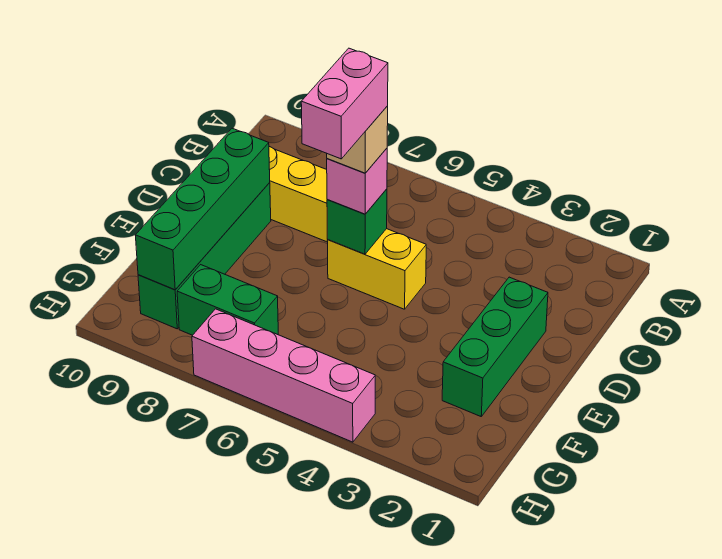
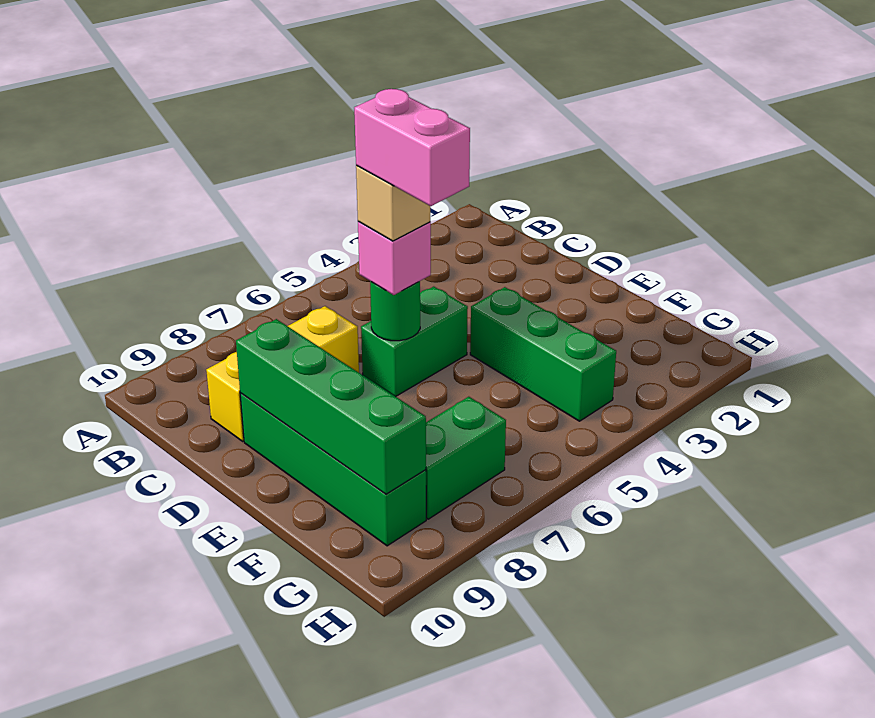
green 1x3 brick [442,277,548,416] -> green 1x3 brick moved to [470,287,616,421]
yellow 1x2 brick [327,229,426,309] -> green 1x2 brick [361,287,468,397]
green 1x1 brick [327,189,387,254] -> green 1x1 round brick [370,281,420,341]
pink 1x4 brick [192,309,375,442] -> none

